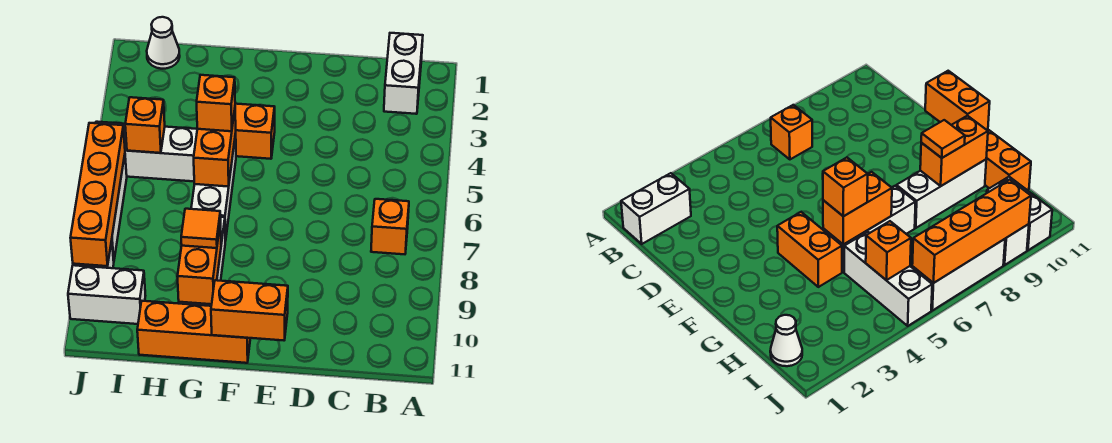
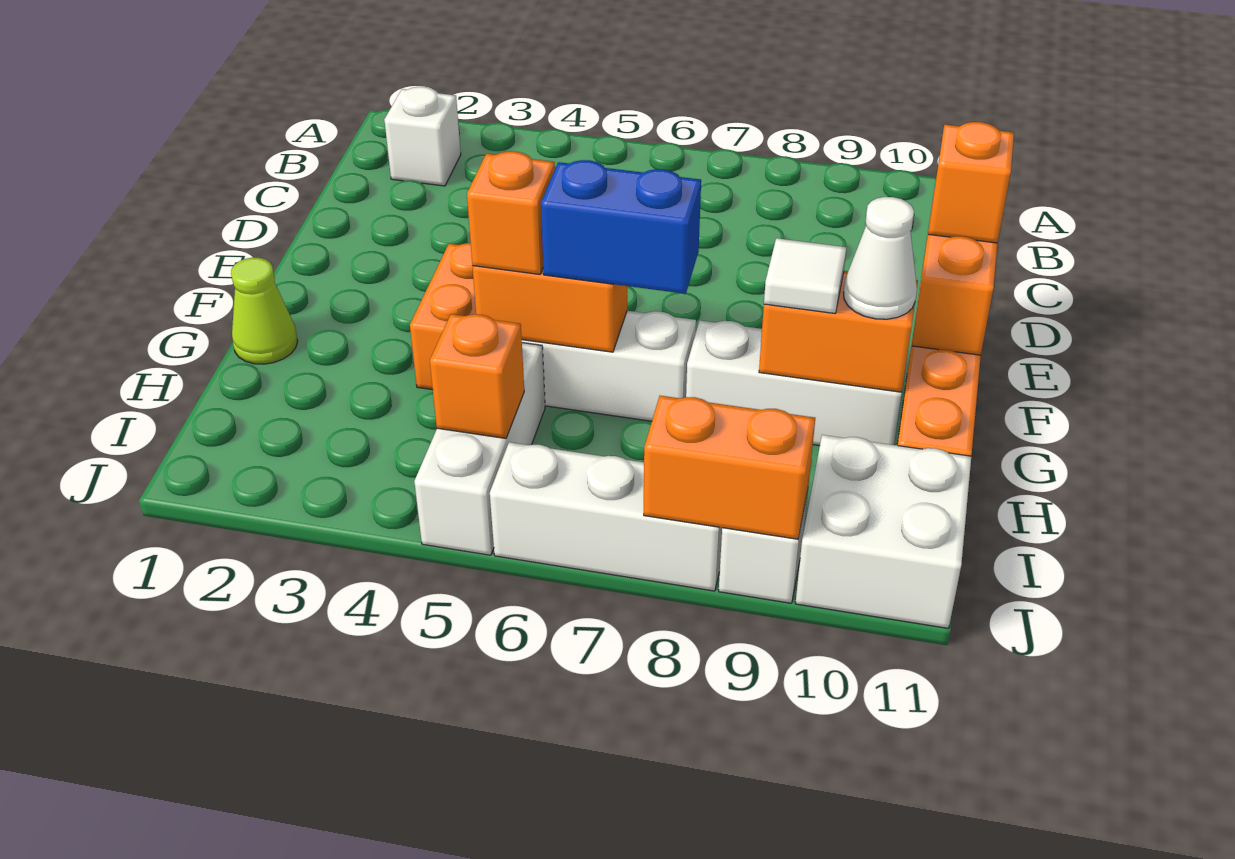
white 1x2 brick [384,33,423,114] -> white 1x1 brick [384,87,461,186]
orange 1x1 brick [371,199,409,254] -> orange 1x1 brick moved to [928,122,1014,243]
none -> lime 1x1 cone [231,258,298,364]
none -> blue 1x2 brick [541,160,701,294]
orange 1x1 tile [181,209,221,248] -> white 1x1 tile [764,238,847,313]
white 1x1 cone [147,17,180,69] -> white 1x1 cone moved to [844,197,917,319]
white 1x2 brick [68,265,145,324] -> white 2x2 brick [795,435,971,628]
orange 1x4 brick [71,123,125,266] -> orange 1x2 brick [644,396,815,539]

